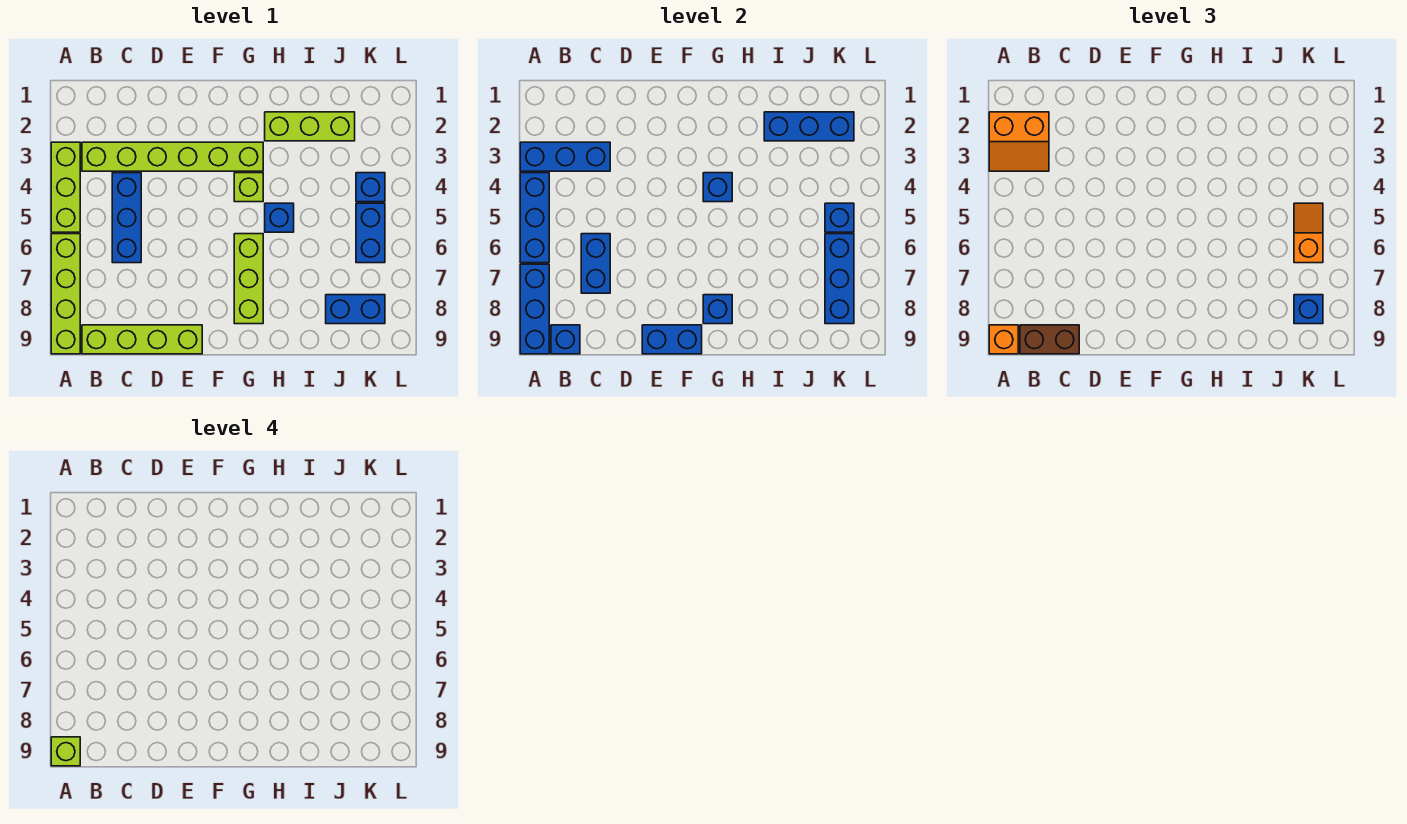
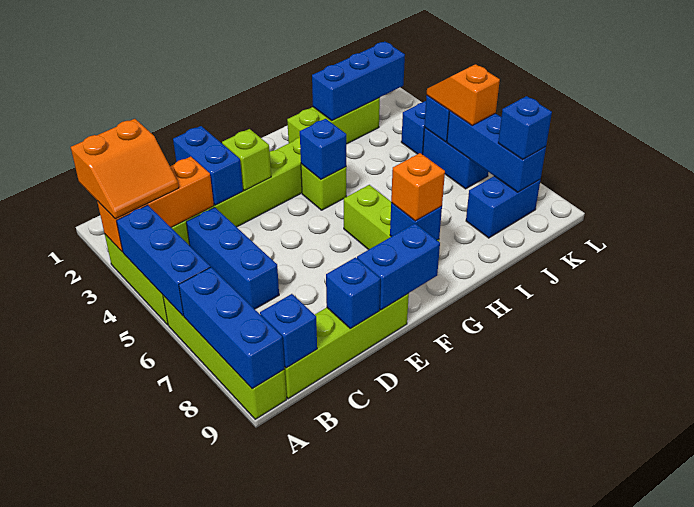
blue 1x3 brick [520,142,610,171] -> orange 1x3 brick [97,157,214,252]
orange 1x1 brick [989,325,1018,354] -> orange 1x1 brick moved to [391,153,445,221]
lime 1x1 brick [51,737,80,766] -> lime 1x1 brick moved to [222,129,271,191]
brown 1x2 brick [1020,325,1079,354] -> none
blue 1x2 brick [581,234,610,293] -> blue 1x2 brick moved to [173,126,243,205]
blue 1x1 brick [265,203,294,232] -> blue 1x1 brick moved to [326,257,380,329]

